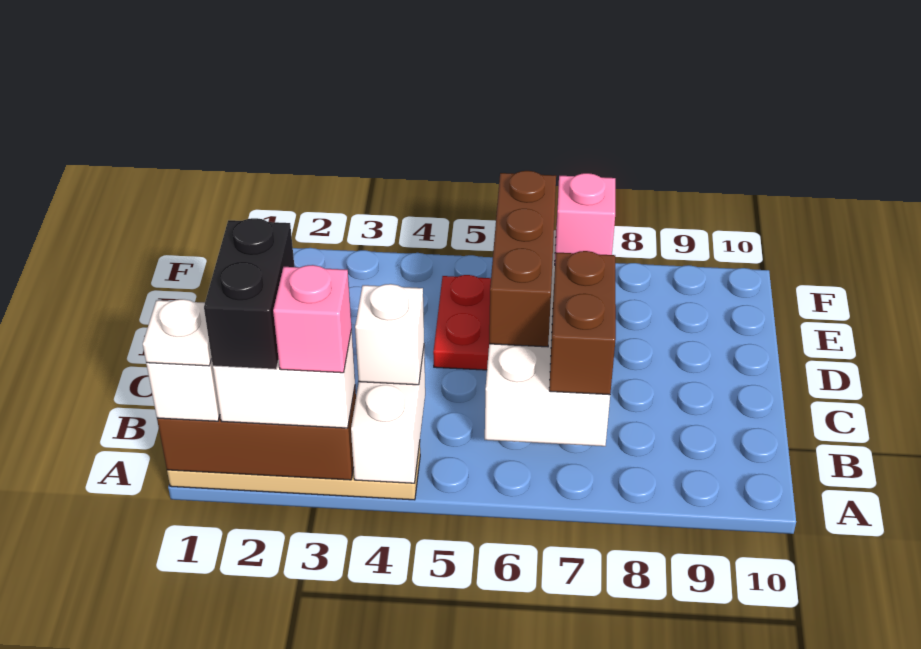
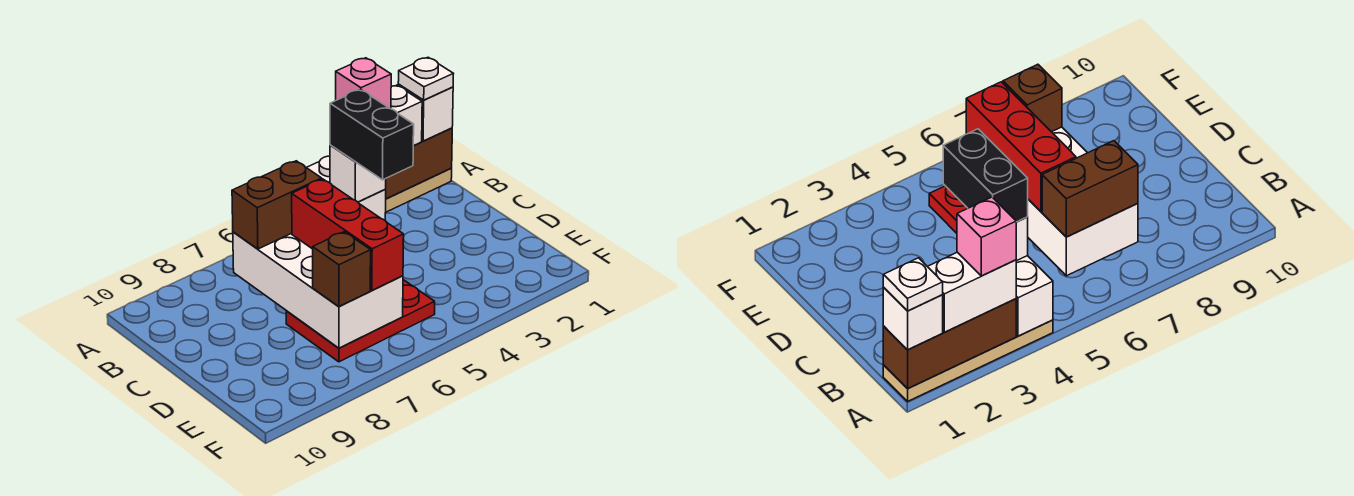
black 1x2 brick [204,218,294,369] -> black 1x2 brick moved to [330,89,414,180]
brown 1x2 brick [549,251,616,395] -> brown 1x2 brick turned to [232,161,322,249]
brown 1x3 brick [489,171,556,347] -> red 1x3 brick [292,179,404,291]
pink 1x1 brick [555,173,615,260] -> brown 1x1 brick [313,232,371,306]

